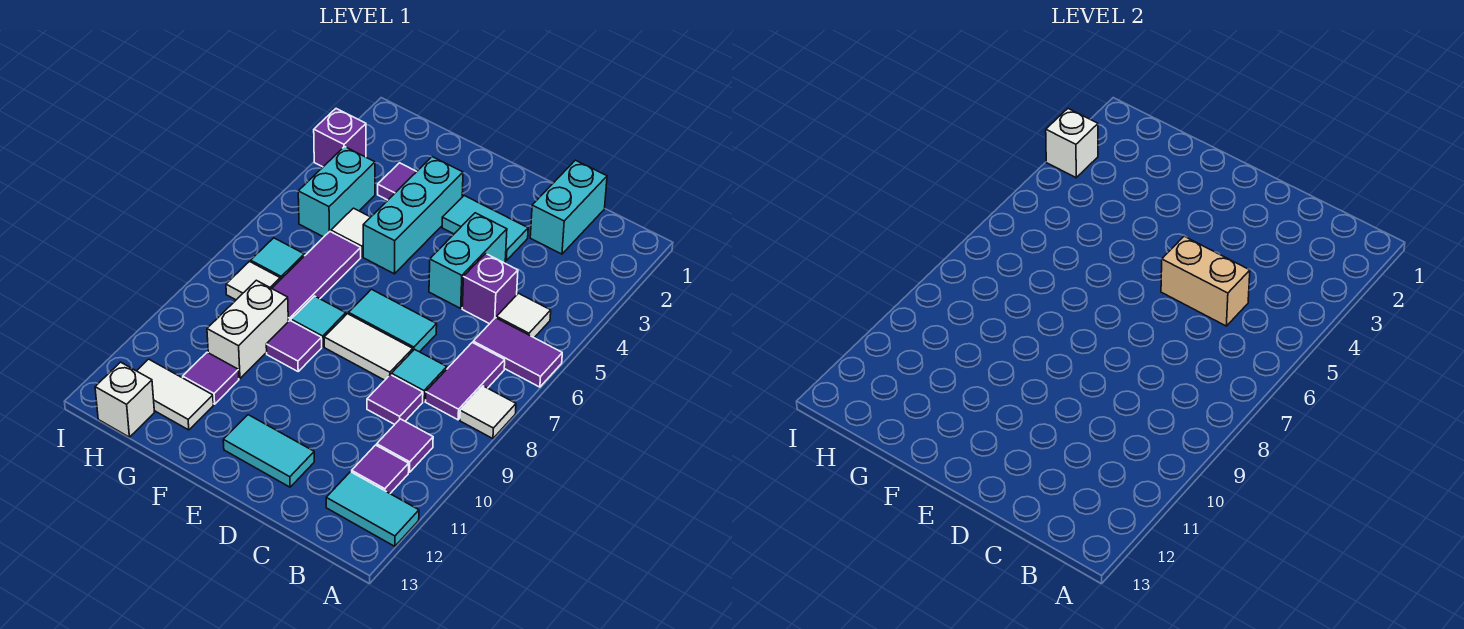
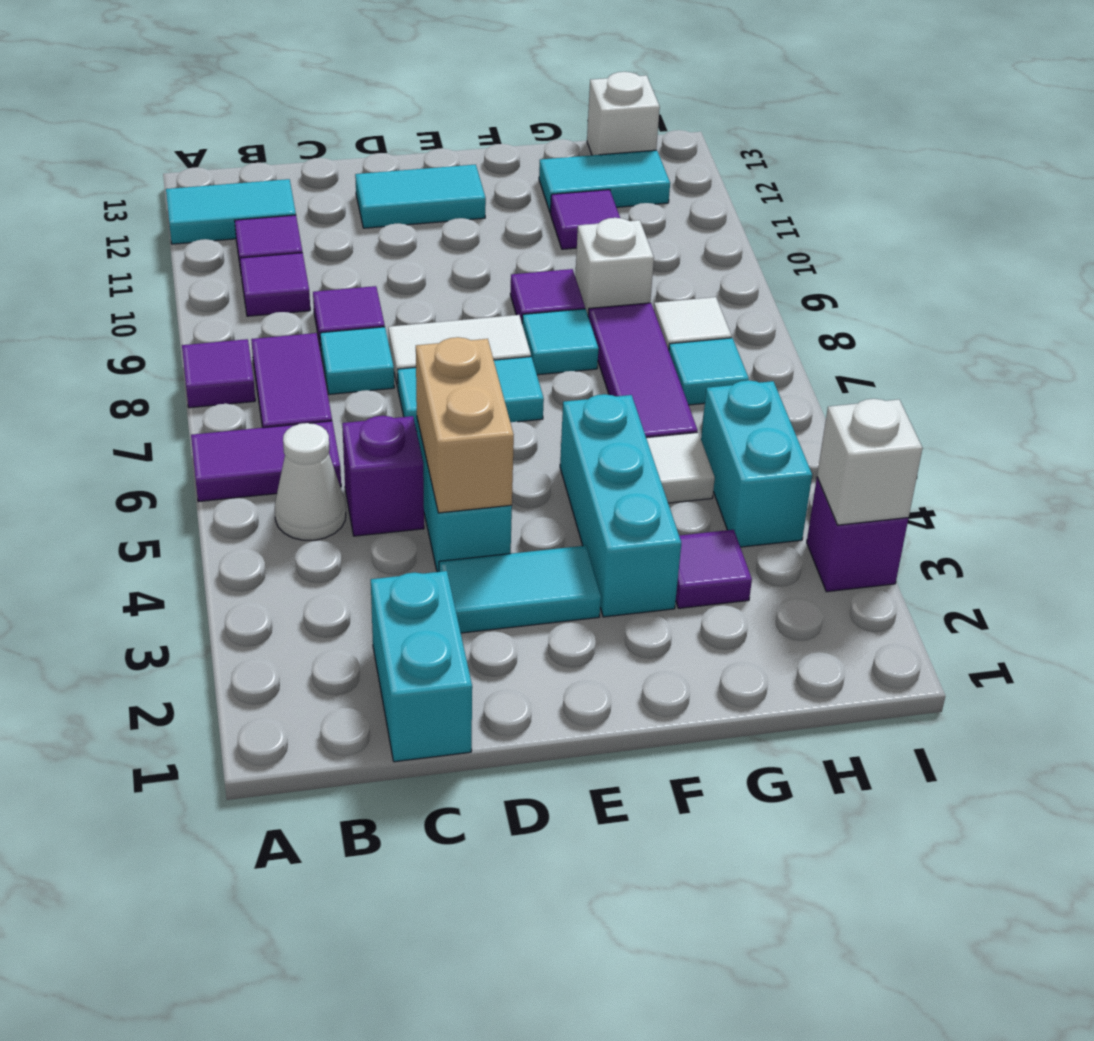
white 1x1 tile [460,386,516,439] -> purple 1x1 tile [182,339,255,408]
white 1x1 tile [496,293,551,338] -> white 1x1 cone [275,423,346,540]
tan 1x2 brick [1161,236,1250,326] -> tan 1x2 brick turned to [416,337,514,513]
white 1x2 brick [207,280,288,379] -> white 1x1 brick [575,218,654,314]
white 1x2 tile [137,359,213,430] -> cyan 1x2 tile [539,150,670,213]

